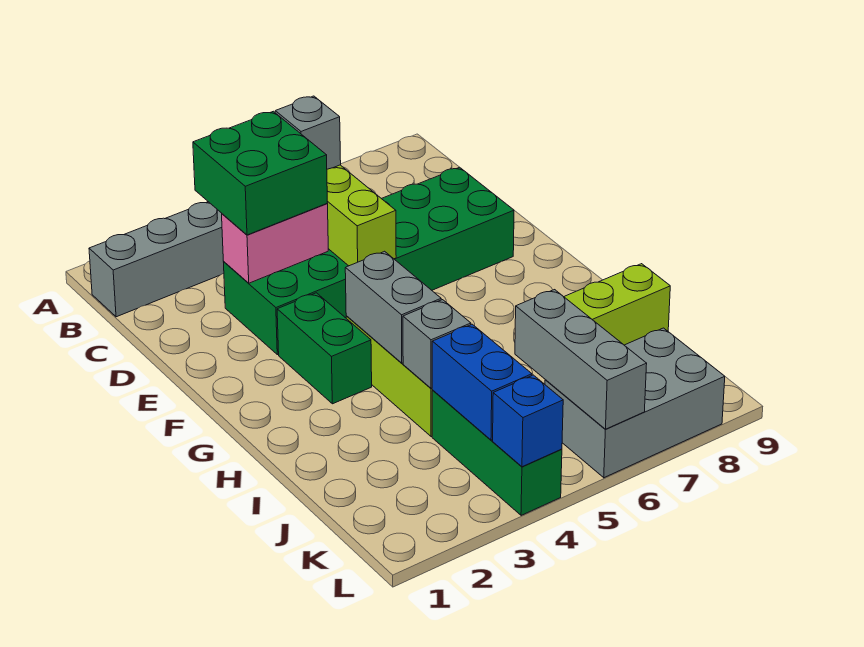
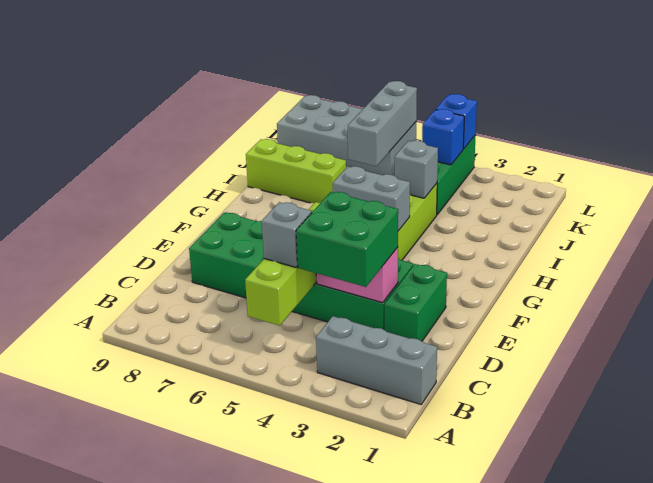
green 1x2 brick [277,293,372,404] -> green 1x2 brick moved to [385,264,447,341]
grey 1x2 brick [345,251,441,363] -> grey 1x2 brick turned to [333,166,410,231]
blue 1x2 brick [432,324,532,440] -> blue 1x1 brick [422,109,464,165]
grey 2x3 brick [545,328,725,478] -> grey 2x4 brick [277,95,416,176]

